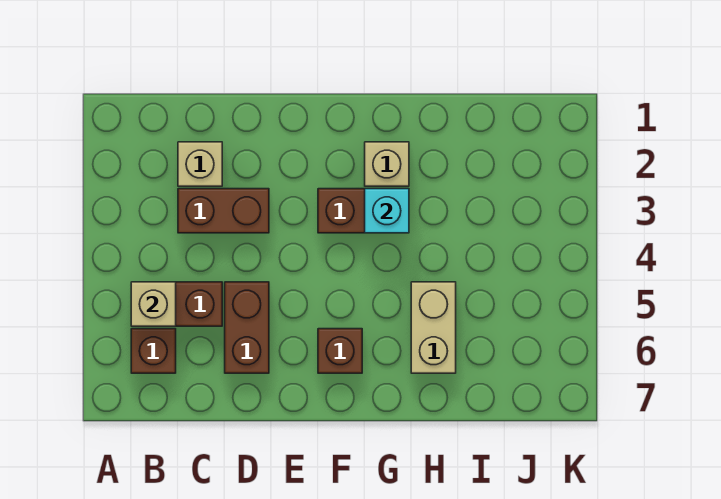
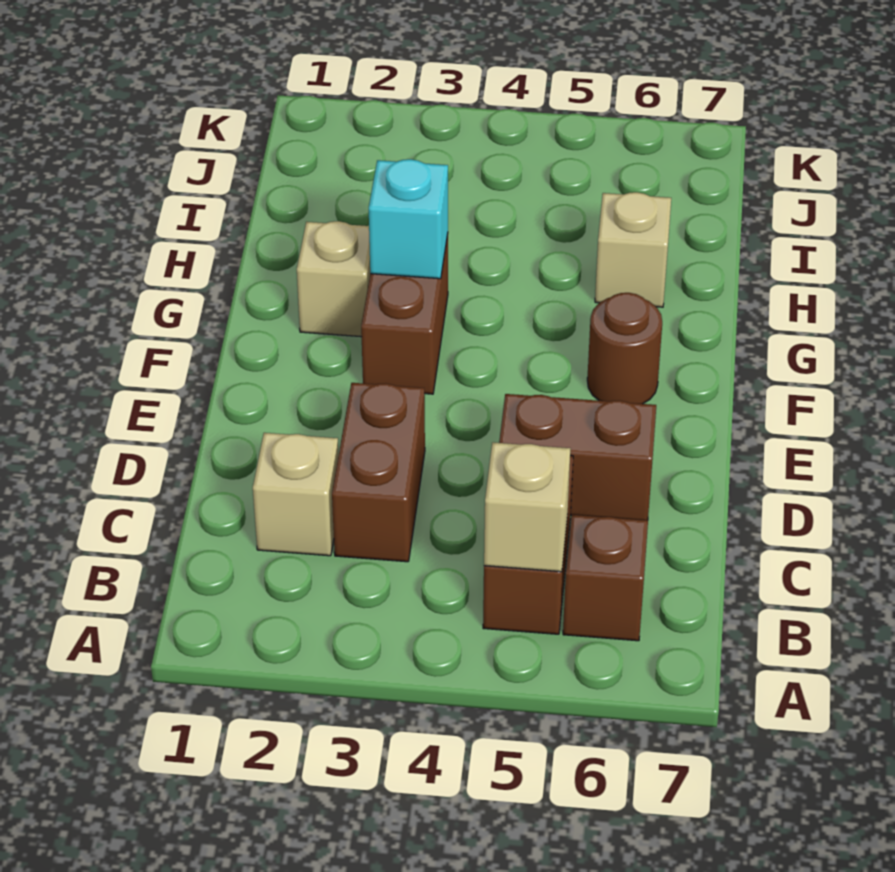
brown 1x1 brick [318,329,362,373] -> brown 1x1 round brick [587,293,662,404]
tan 1x2 brick [411,282,456,373] -> tan 1x1 brick [595,192,671,307]

